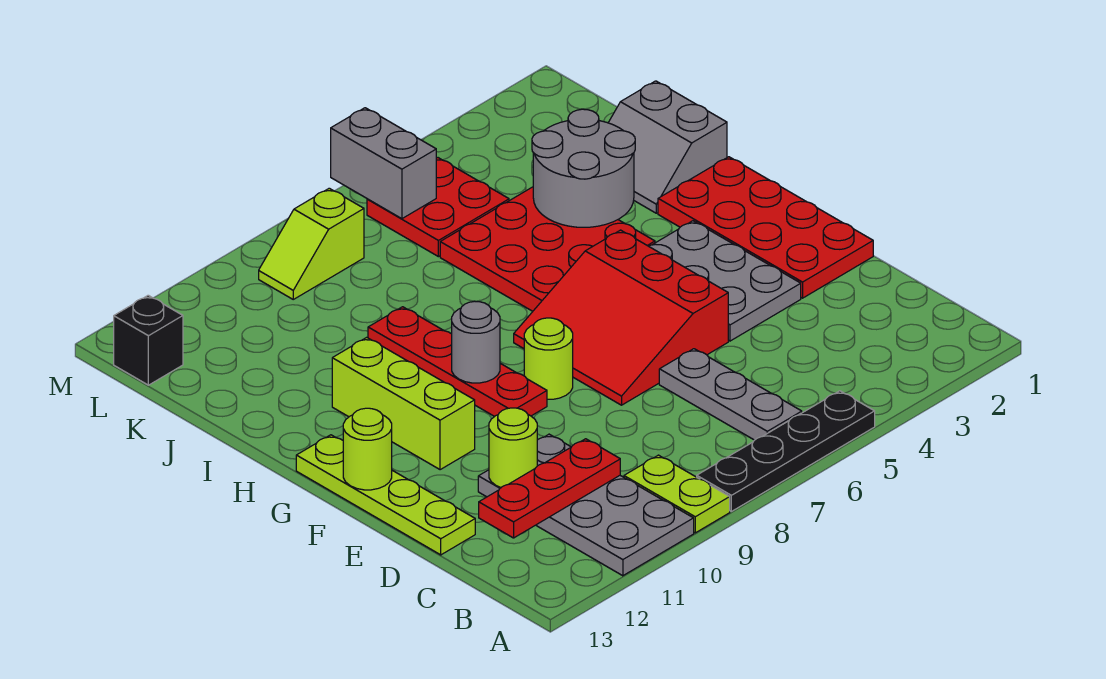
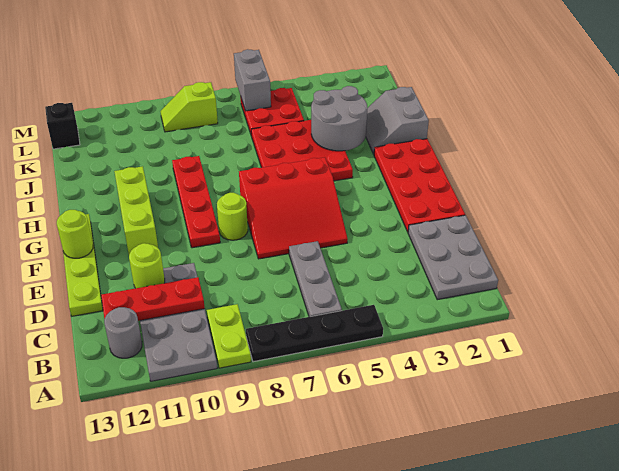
grey 2x3 plate [649,221,801,341] -> grey 2x3 plate moved to [408,215,498,300]
red 3x3 slope [514,230,728,405] -> red 3x3 slope turned to [239,157,348,259]
grey 1x1 round brick [452,301,500,383] -> grey 1x1 round brick moved to [104,307,142,358]

